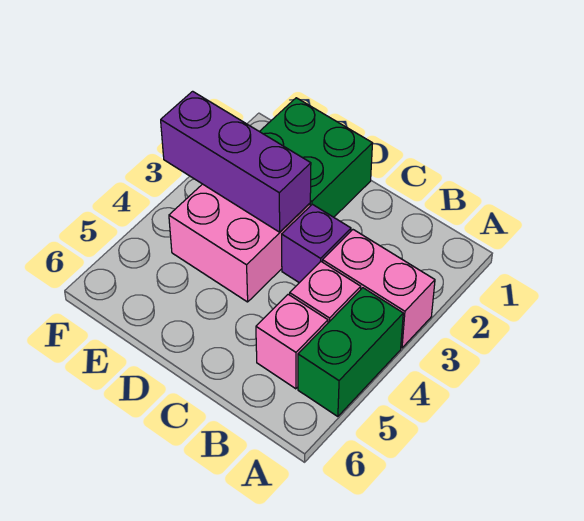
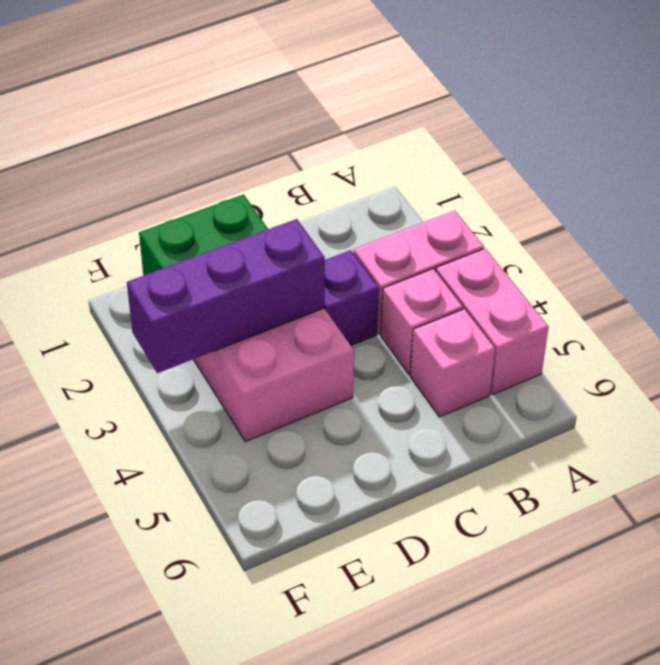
green 1x2 brick [298,288,403,417] -> pink 1x2 brick [436,248,549,395]

